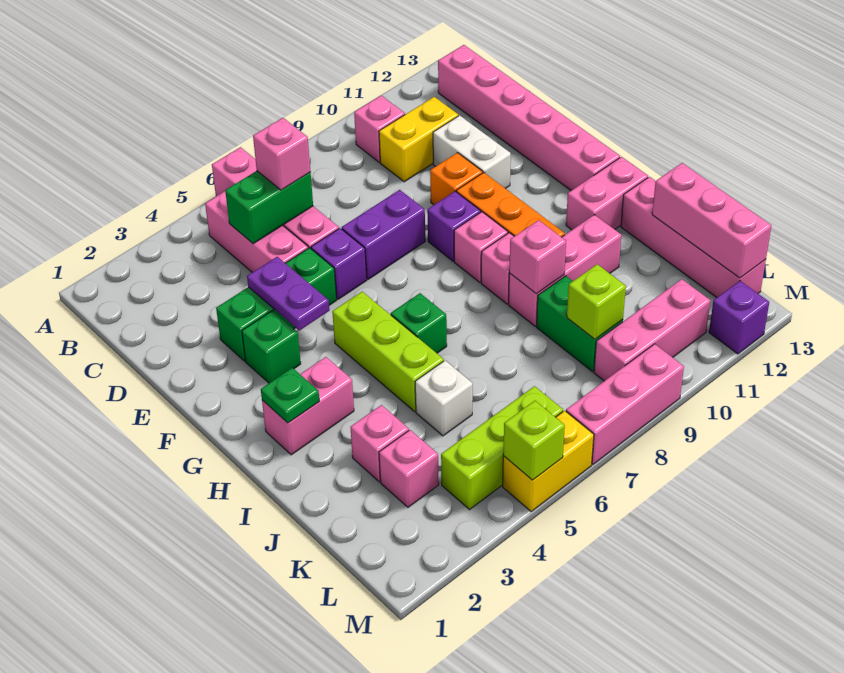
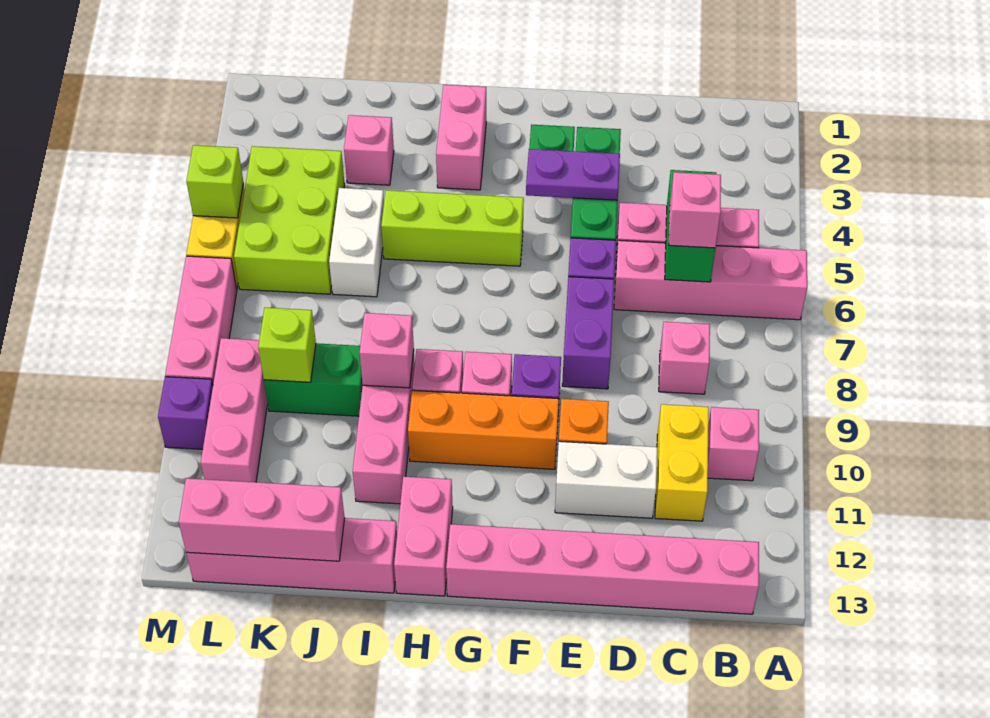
green 1x1 plate [261,368,319,423] -> none
green 1x1 brick [391,293,447,353] -> none
white 1x1 brick [415,361,473,436] -> white 1x2 brick [329,188,384,297]
pink 1x1 brick [379,430,439,507] -> pink 1x1 brick moved to [659,322,710,394]
lime 1x3 brick [441,386,563,510] -> lime 2x3 brick [234,146,345,294]
purple 1x1 brick [709,281,769,354] -> purple 1x1 brick moved to [158,377,213,449]

